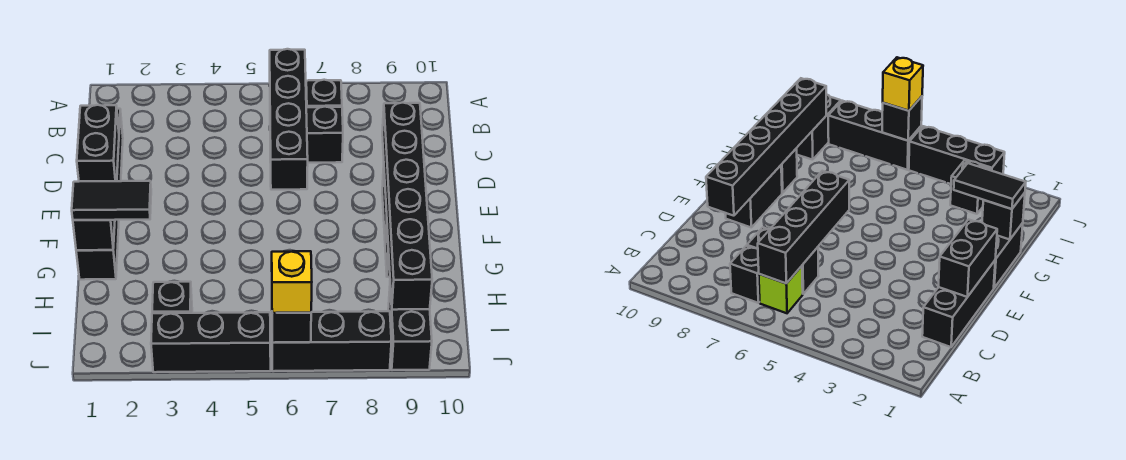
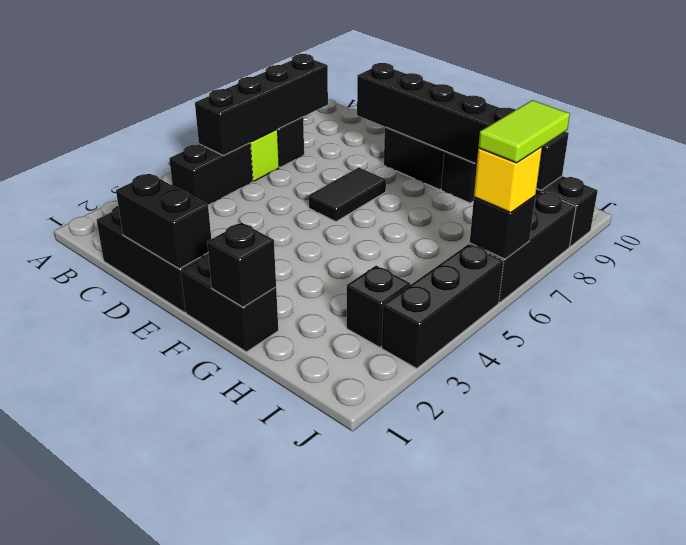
black 1x4 brick [270,49,308,190] -> black 1x4 brick turned to [195,54,328,155]
black 1x2 brick [270,107,343,163] -> black 1x2 brick moved to [169,143,253,205]
black 1x2 tile [72,181,151,220] -> black 1x2 tile moved to [309,168,386,222]
none -> lime 1x2 tile [478,100,570,163]

